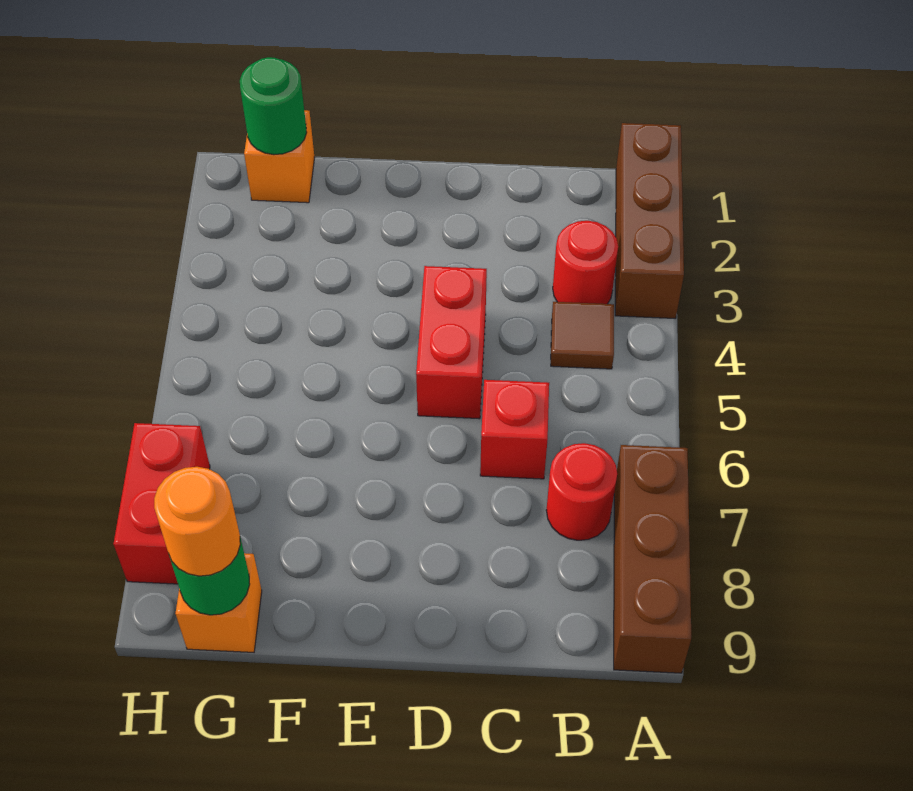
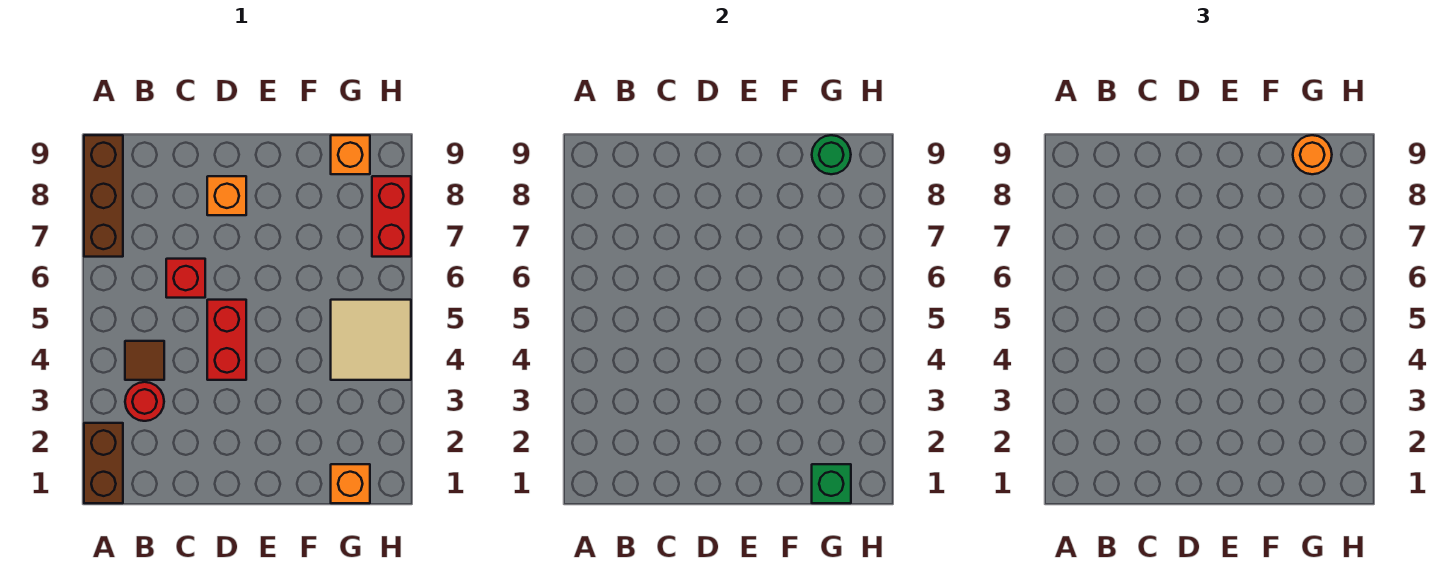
brown 1x3 brick [615,123,684,318] -> brown 1x2 brick [84,423,123,503]
red 1x1 round brick [546,443,617,540] -> none
none -> orange 1x1 brick [207,176,246,215]
green 1x1 round brick [240,57,307,155] -> green 1x1 brick [812,464,851,503]
none -> tan 2x2 tile [331,300,411,380]

